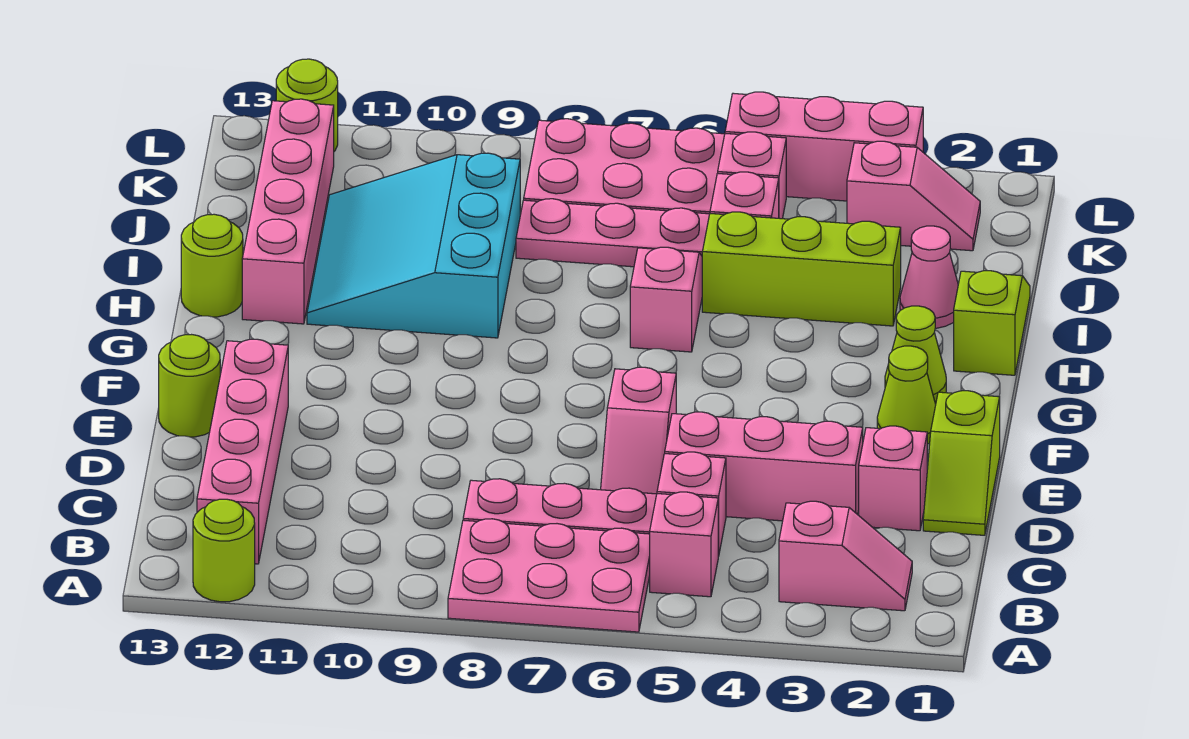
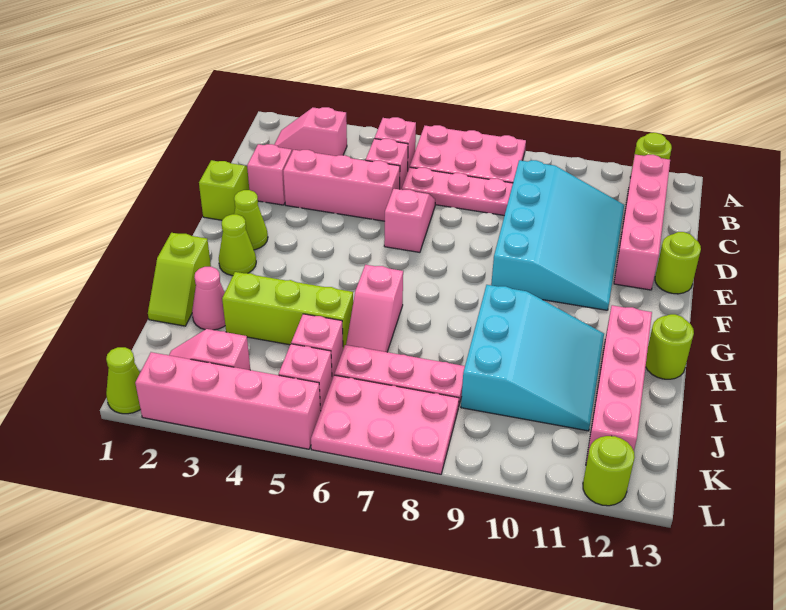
none -> cyan 3x4 slope [491,160,624,310]
none -> lime 1x1 cone [106,347,140,414]
pink 1x3 brick [725,92,923,201] -> pink 1x4 brick [135,352,321,449]

